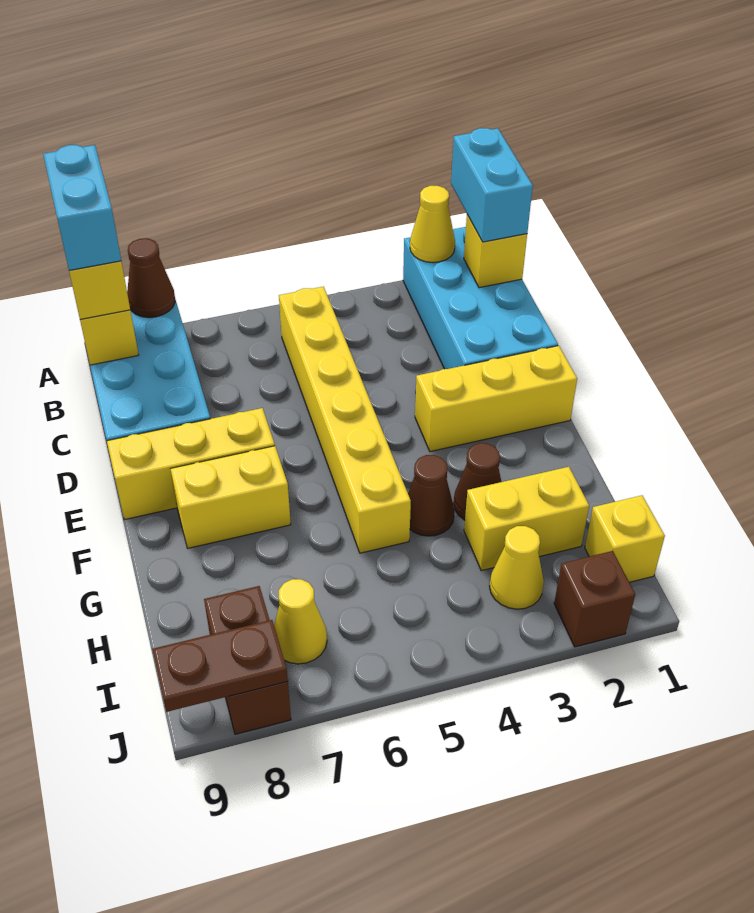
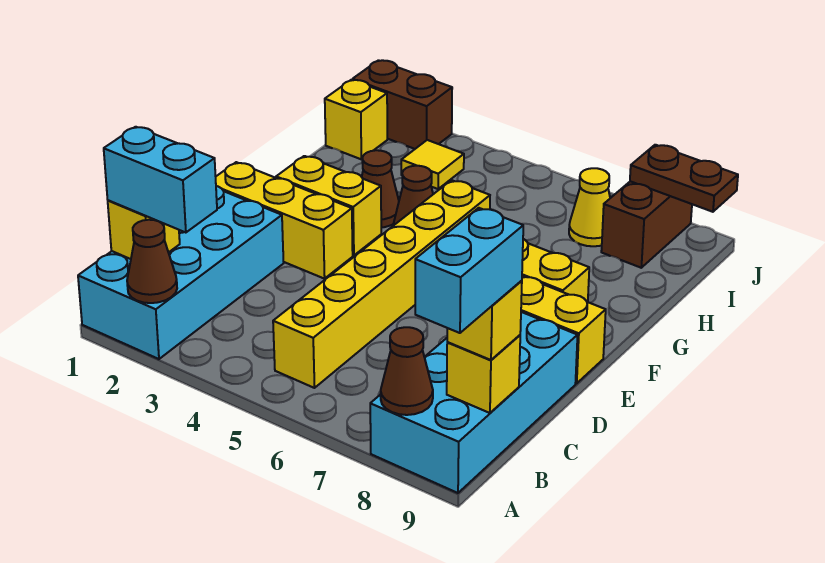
cyan 1x2 brick [451,128,533,242] -> cyan 1x2 brick turned to [104,127,217,233]
yellow 1x1 cone [410,186,455,262] -> brown 1x1 cone [127,220,177,303]
yellow 1x2 brick [464,467,589,571] -> yellow 1x2 brick moved to [276,156,381,255]
yellow 1x1 cone [490,526,544,609] -> yellow 1x1 tile [401,140,464,189]
brown 1x1 brick [554,551,635,647] -> brown 1x2 brick [353,60,452,149]

